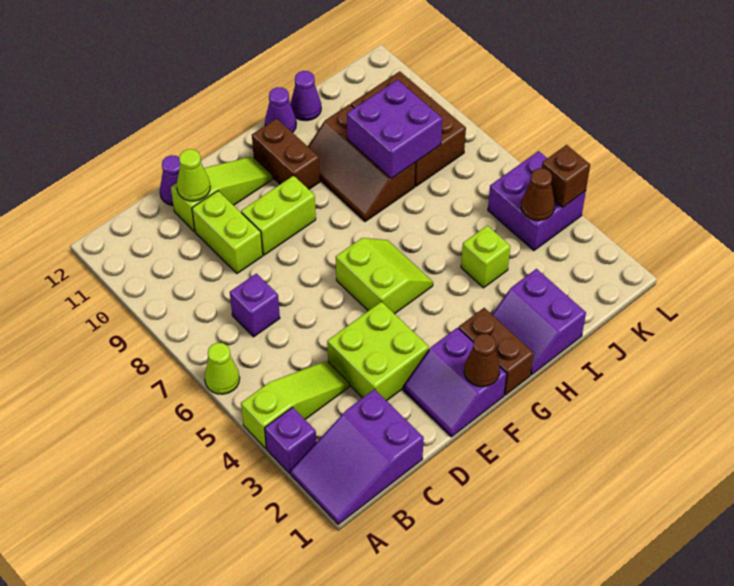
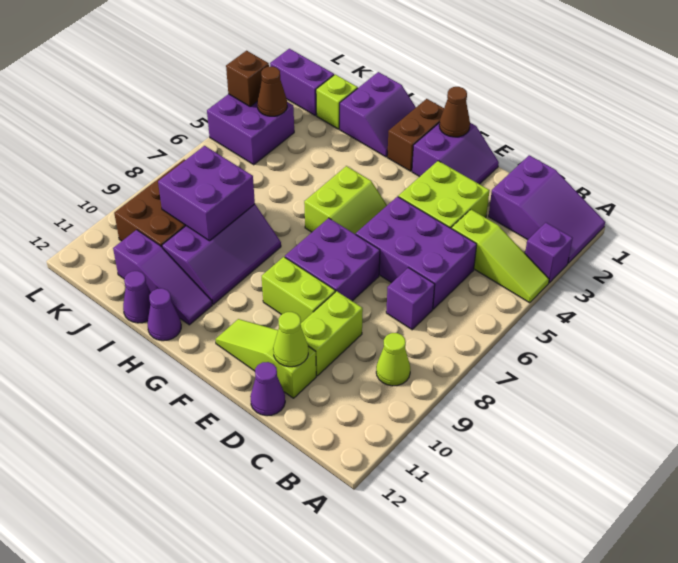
lime 1x3 slope [241,361,349,448] -> lime 1x3 slope turned to [452,210,549,303]
lime 1x1 cone [205,343,240,394] -> lime 1x1 cone moved to [376,333,410,386]
none -> purple 2x3 brick [356,197,477,309]
none -> purple 2x2 brick [285,218,380,301]
lime 2x2 slope [336,238,433,314] -> lime 2x2 slope turned to [304,166,387,234]
brown 1x2 brick [252,118,320,189] -> none
brown 2x3 slope [308,104,416,222] -> purple 2x3 slope [162,204,281,304]
none -> purple 1x3 slope [113,230,212,325]
lime 1x1 brick [461,225,510,288] -> lime 1x1 brick moved to [316,74,358,129]
none -> purple 1x2 brick [270,49,334,116]

